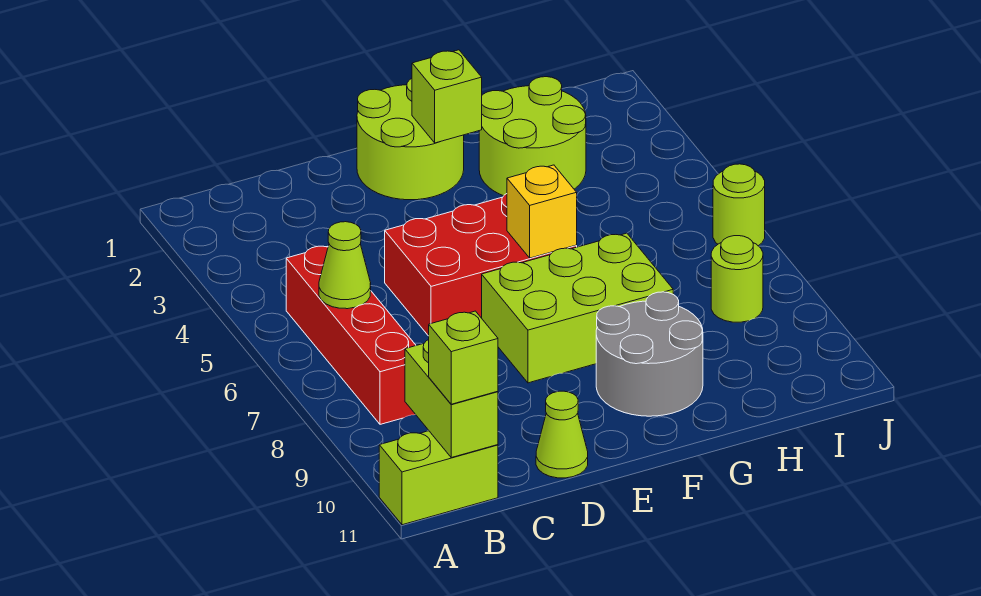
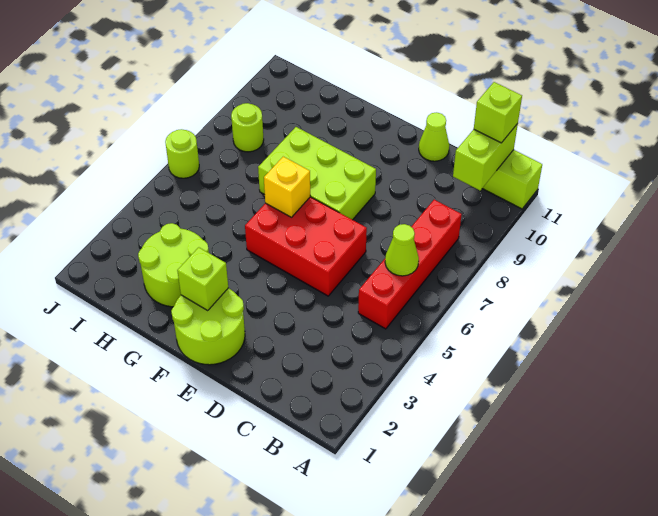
grey 2x2 round brick [596,292,703,416] -> none

